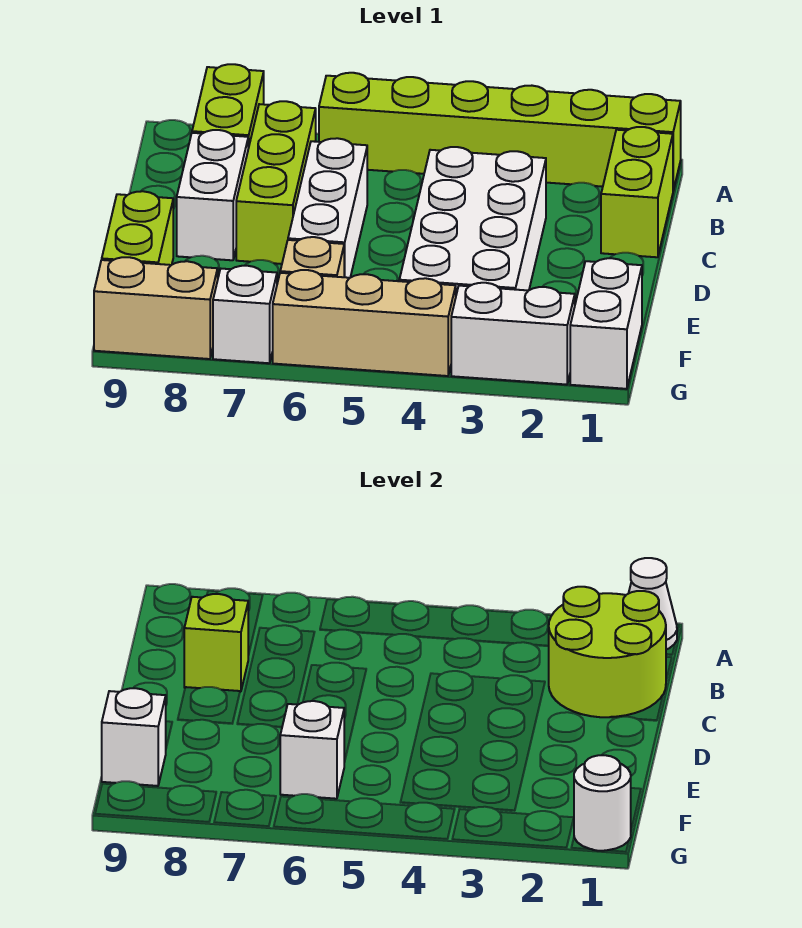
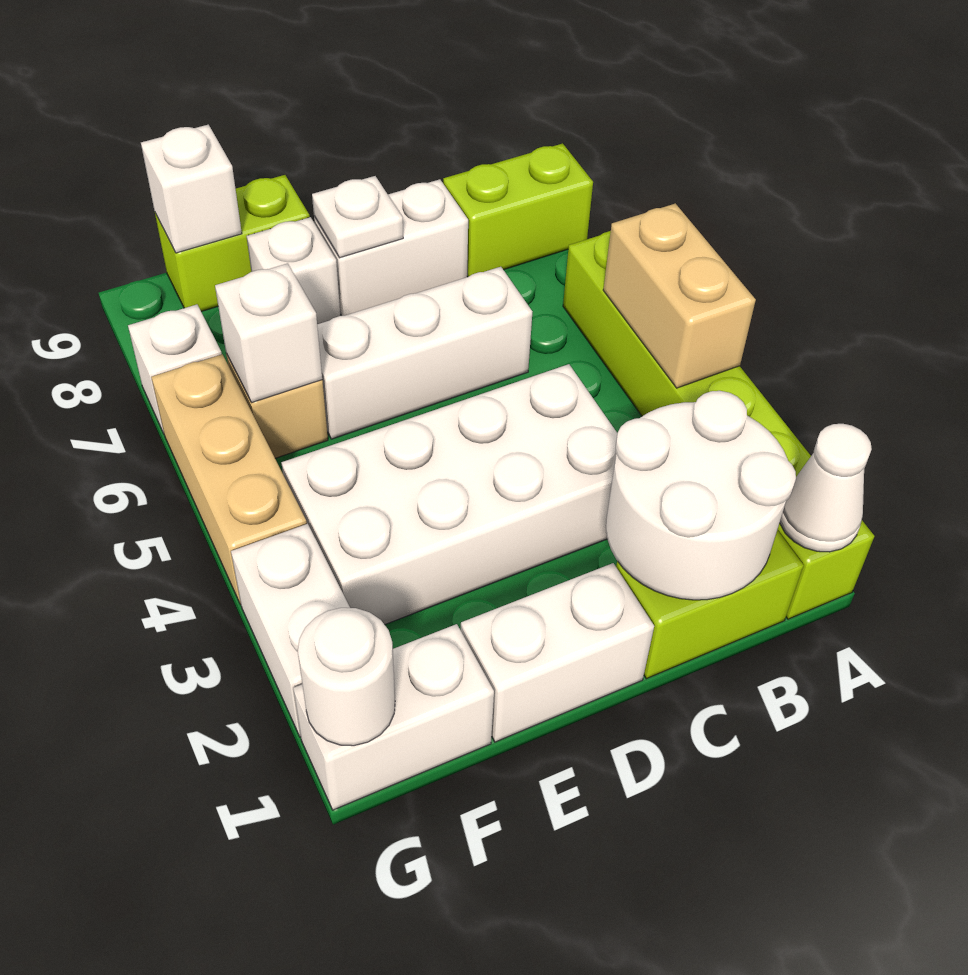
lime 2x2 round brick [549,587,666,717] -> white 2x2 round brick [606,391,796,600]
lime 1x3 brick [236,101,316,264] -> none
lime 1x1 brick [184,594,248,692] -> none
none -> white 1x2 brick [461,563,654,742]
none -> white 1x1 plate [312,176,403,258]
none -> white 1x1 brick [247,217,340,324]
tan 1x2 brick [94,257,218,359] -> tan 1x2 brick moved to [603,203,756,388]

